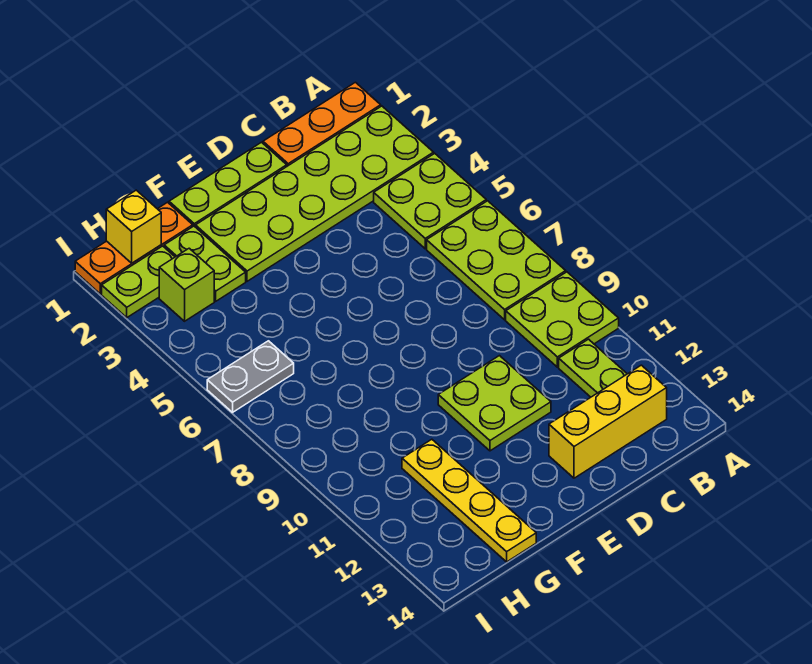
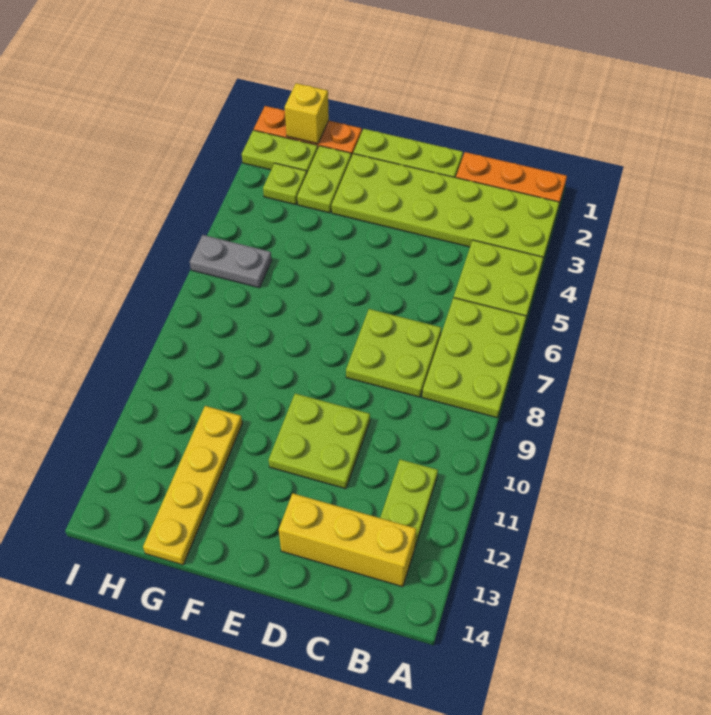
lime 2x2 plate [506,272,619,367] -> lime 2x2 plate moved to [346,309,441,397]
lime 1x1 brick [159,248,214,321] -> lime 1x1 plate [263,163,307,205]

